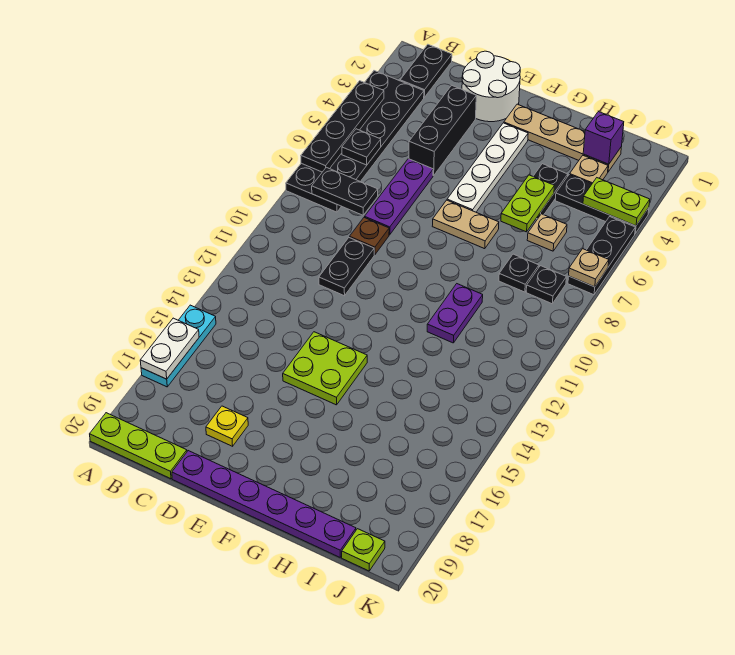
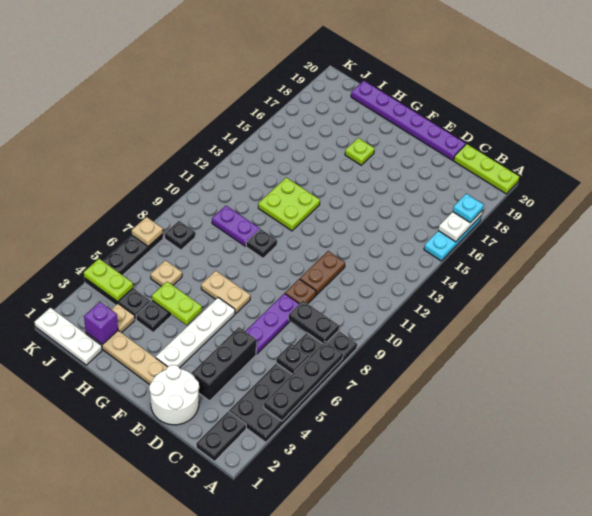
none -> cyan 1x1 plate [453,194,484,222]
black 1x2 plate [319,237,374,296] -> brown 1x2 plate [300,251,345,295]
yellow 1x1 plate [206,406,248,446] -> none
lime 2x2 plate [283,332,367,405] -> lime 2x2 plate moved to [258,178,320,231]
lime 1x2 plate [501,175,554,232] -> lime 1x2 plate turned to [152,282,202,325]
purple 1x2 plate [427,284,483,343] -> purple 1x2 plate turned to [212,206,260,246]
none -> white 1x3 plate [34,308,102,365]
black 1x1 plate [499,254,539,292] -> black 1x1 plate moved to [246,229,277,258]
lime 1x1 plate [342,529,385,571] -> lime 1x1 plate moved to [345,138,375,165]

